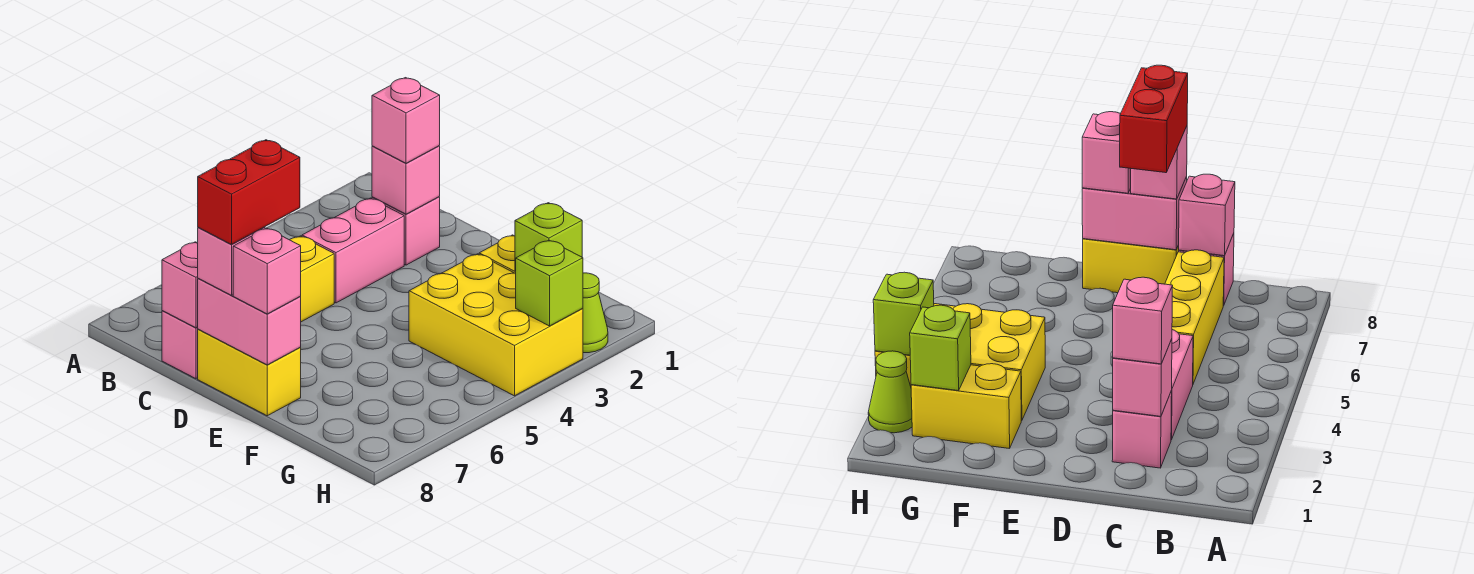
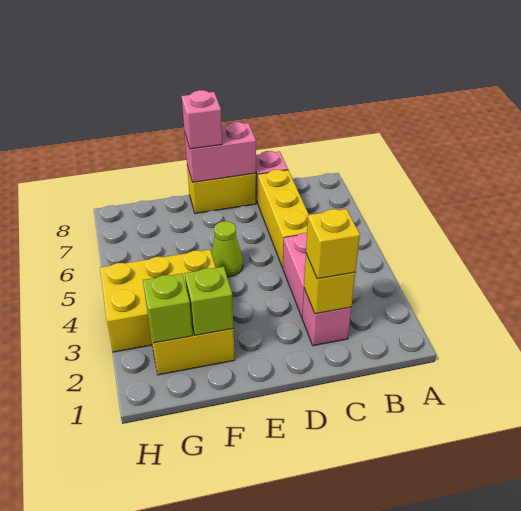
pink 1x1 brick [372,146,440,214] -> yellow 1x1 brick [304,254,355,314]
pink 1x1 brick [372,78,440,163] -> yellow 1x1 brick [306,209,360,279]
pink 1x1 brick [162,242,198,328] -> none
red 1x2 brick [198,140,300,244] -> none
pink 1x1 brick [198,227,265,295] -> none
lime 1x1 cone [583,273,608,353] -> lime 1x1 cone moved to [211,221,243,277]
lime 1x1 brick [516,240,583,326] -> lime 1x1 brick moved to [185,266,233,335]

